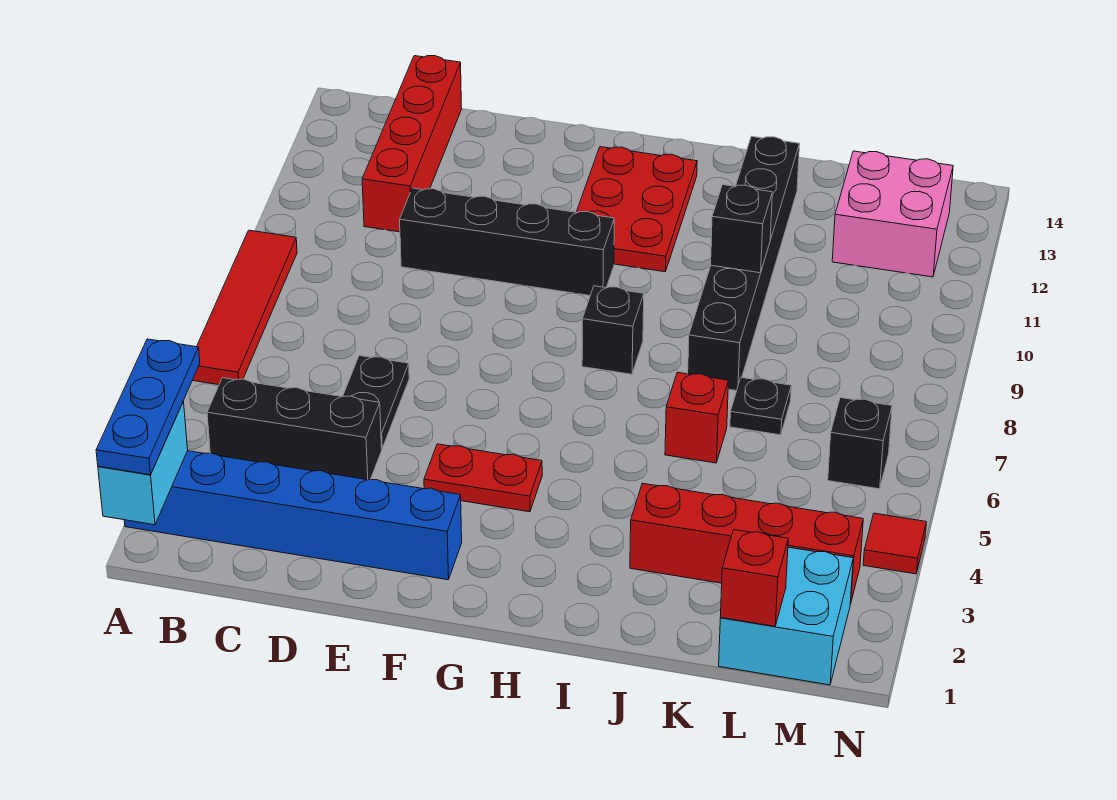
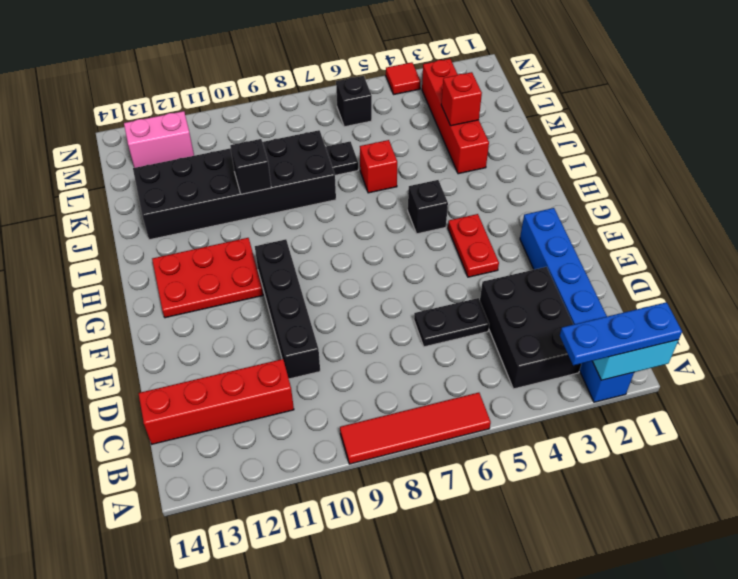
black 1x3 brick [207,378,382,480] -> black 2x3 brick [480,267,581,389]
black 1x1 brick [582,286,644,374] -> black 1x1 brick moved to [408,180,448,234]
black 1x6 brick [688,136,800,391] -> black 2x6 brick [133,130,336,240]
cyan 2x2 brick [719,547,853,685] -> none
red 1x1 brick [720,530,788,626] -> red 1x1 brick moved to [441,72,482,126]
pink 2x2 brick [832,151,953,277] -> pink 1x2 brick [124,111,194,168]

